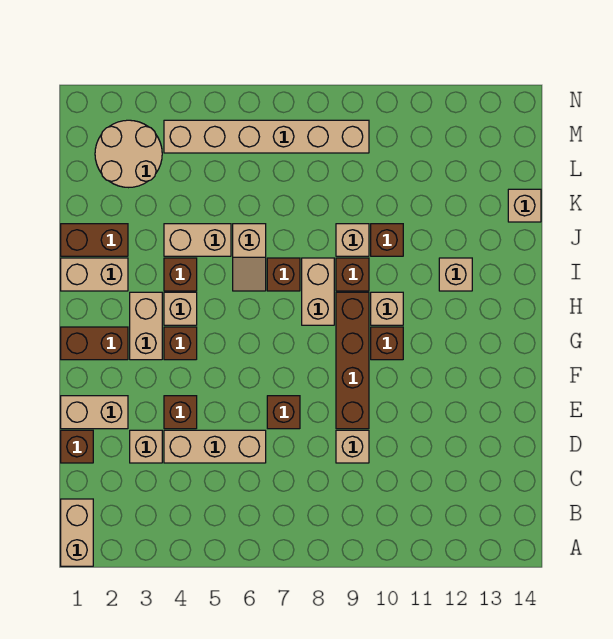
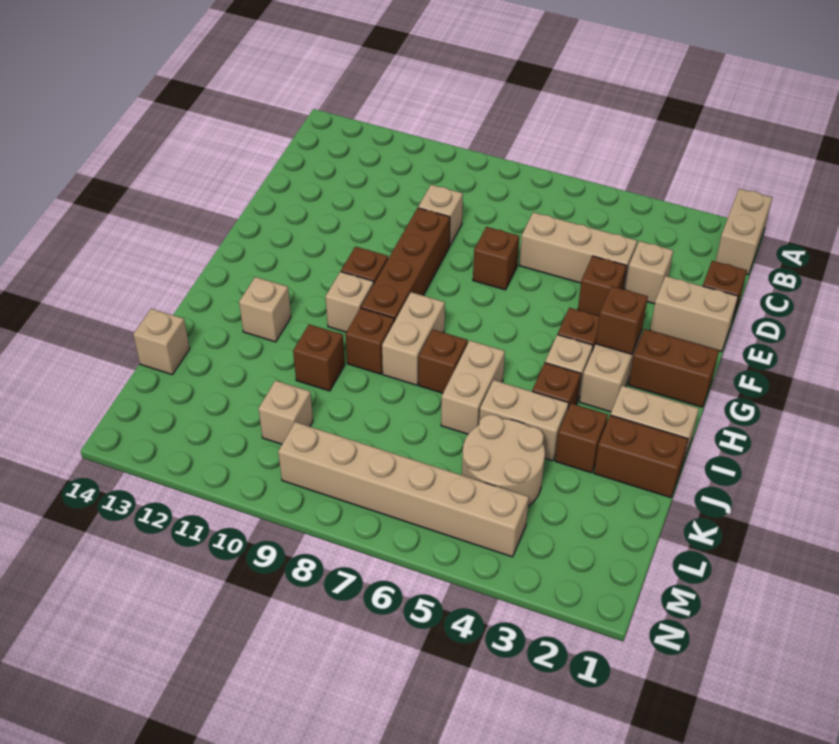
none -> brown 1x1 brick [596,286,648,354]
tan 1x2 slope [233,224,266,291] -> tan 1x2 brick [441,340,505,434]
none -> brown 1x1 brick [555,403,608,473]
tan 1x1 brick [336,224,369,256] -> tan 1x1 brick moved to [259,380,313,444]
tan 2x2 round brick [95,120,162,188] -> tan 2x2 round brick moved to [462,414,545,506]

